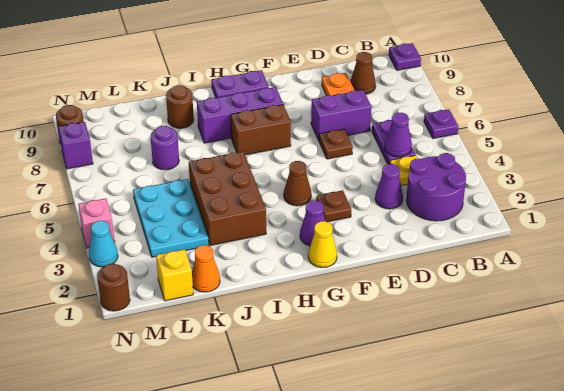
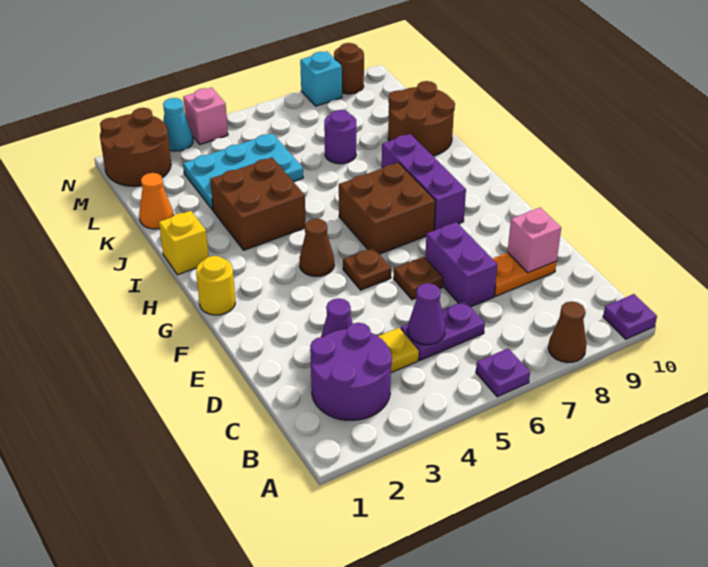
brown 1x1 cone [350,52,376,94] -> brown 1x1 cone moved to [548,301,587,363]
none -> pink 1x1 brick [508,208,561,273]
brown 1x1 plate [316,190,351,222] -> brown 1x1 plate moved to [343,248,391,290]
yellow 1x1 cone [308,221,337,268] -> yellow 1x1 round brick [196,256,235,315]
purple 1x1 cone [300,201,325,246] -> none
brown 1x2 brick [231,105,291,155] -> brown 2x2 brick [339,163,436,254]
purple 1x2 plate [211,70,269,98] -> none
brown 2x3 brick [189,151,266,246] -> brown 2x2 brick [210,158,306,250]
brown 1x1 round brick [166,85,194,128] -> brown 2x2 round brick [388,81,455,156]
yellow 1x1 brick [156,249,193,301] -> yellow 1x1 brick moved to [159,211,209,275]
brown 1x1 round brick [97,264,130,311] -> brown 2x2 round brick [100,108,171,186]
purple 1x1 brick [58,122,93,169] -> cyan 1x1 brick [300,51,342,106]

